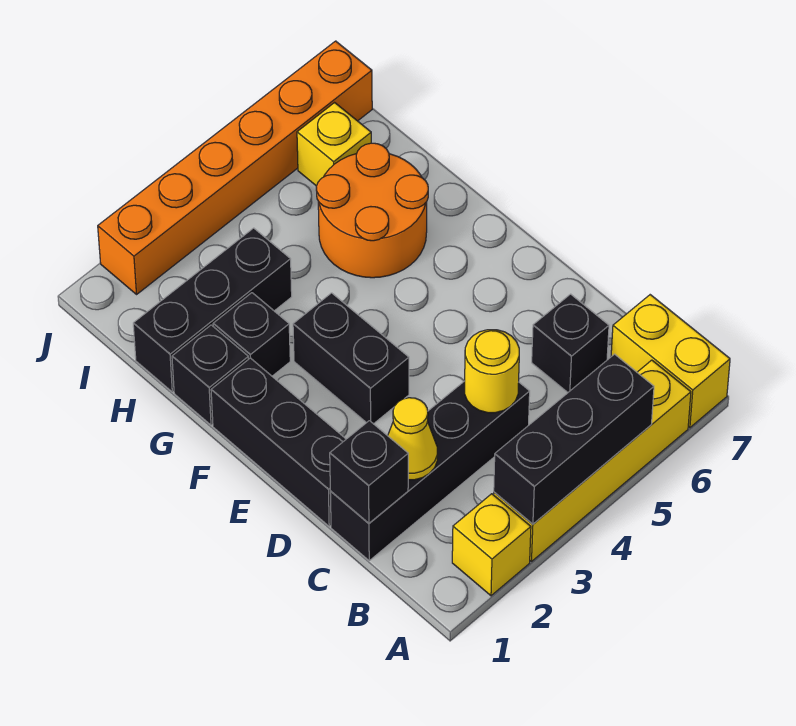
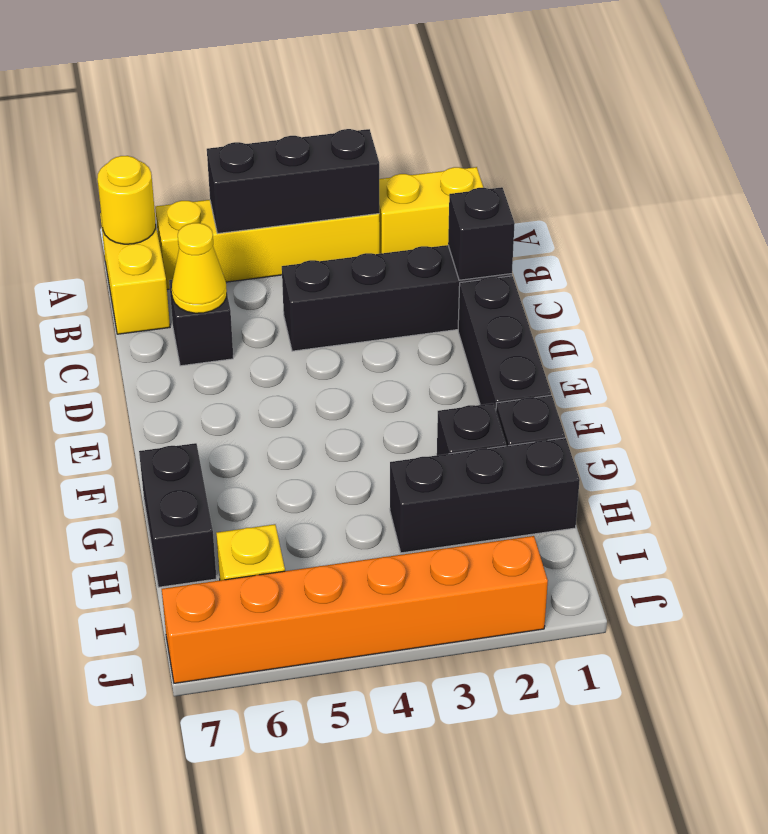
yellow 1x1 brick [452,494,531,596] -> yellow 1x2 brick [379,167,484,254]
yellow 1x1 cone [388,398,437,480] -> yellow 1x1 cone moved to [172,223,227,313]
yellow 1x1 round brick [465,330,519,413] -> yellow 1x1 round brick moved to [97,156,156,244]
black 1x2 brick [293,293,409,424] -> black 1x2 brick moved to [139,443,216,587]
orange 2x2 round brick [316,143,428,278] -> none

